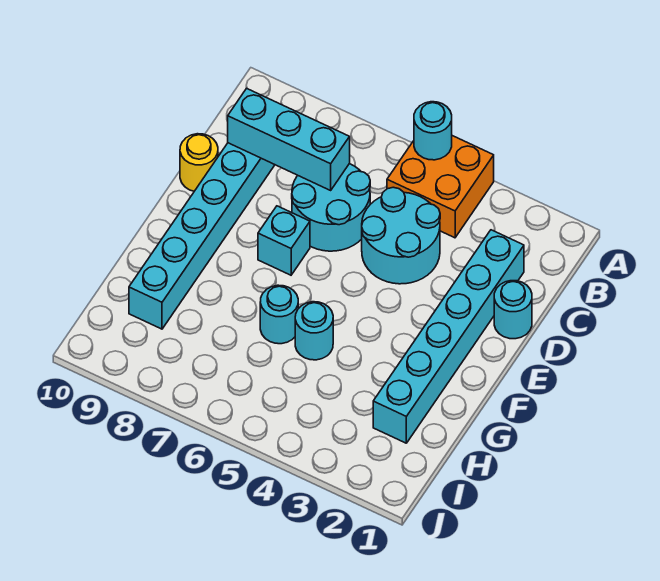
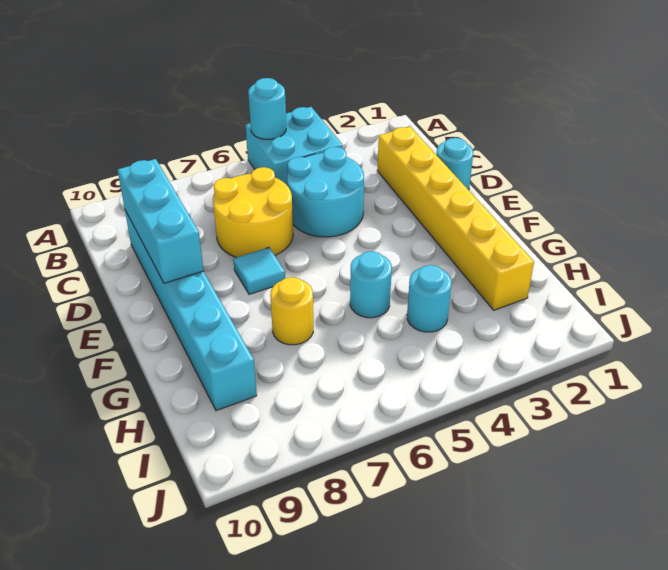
orange 2x2 brick [387,136,494,238] -> cyan 2x2 brick [246,107,342,186]
cyan 1x6 brick [373,230,524,443] -> yellow 1x6 brick [377,127,534,310]
cyan 2x2 round brick [292,164,370,251] -> yellow 2x2 round brick [213,167,293,257]
cyan 1x3 brick [228,88,350,190] -> cyan 1x3 brick turned to [118,159,204,283]
yellow 1x1 round brick [180,134,218,191] -> yellow 1x1 round brick moved to [270,277,313,345]
cyan 1x1 brick [258,206,310,275] -> cyan 1x1 tile [233,248,285,294]
cyan 1x1 round brick [260,285,298,344] -> cyan 1x1 round brick moved to [407,265,452,332]

